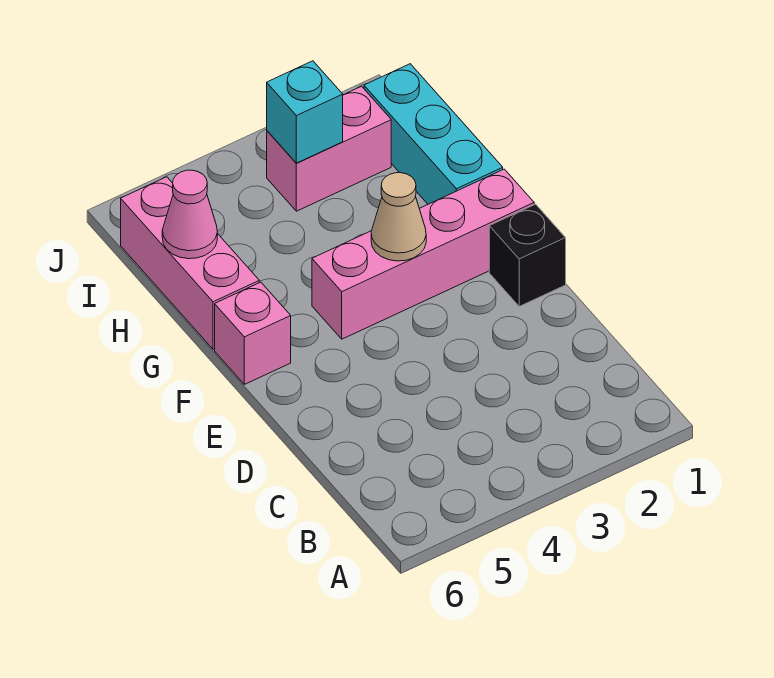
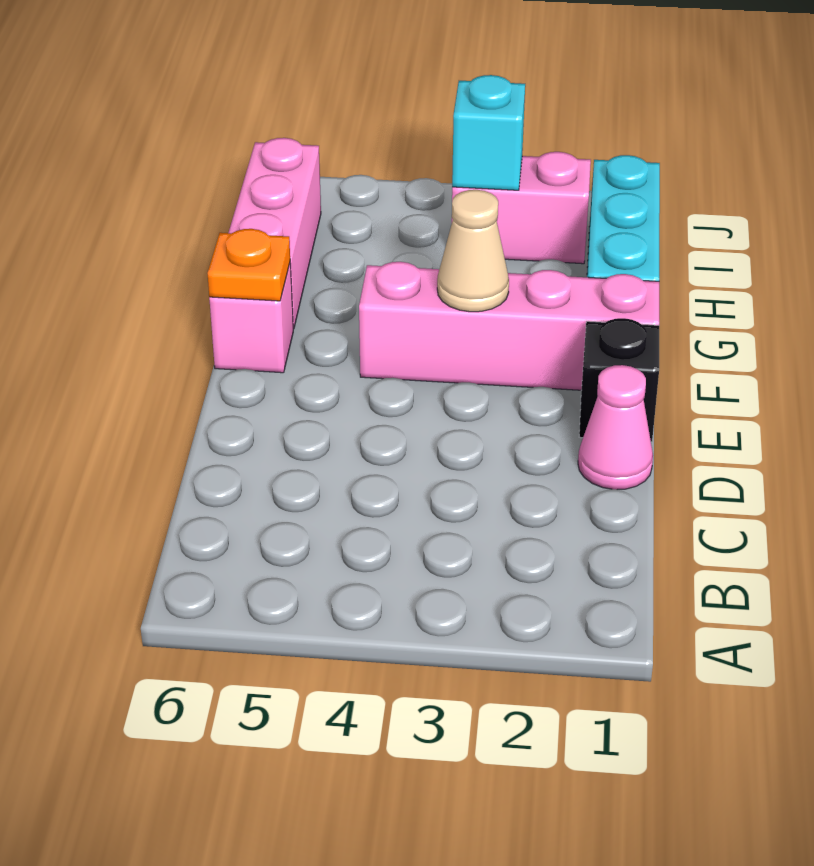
none -> orange 1x1 plate [207,229,290,301]
pink 1x1 cone [162,170,217,259] -> pink 1x1 cone moved to [578,365,653,490]

